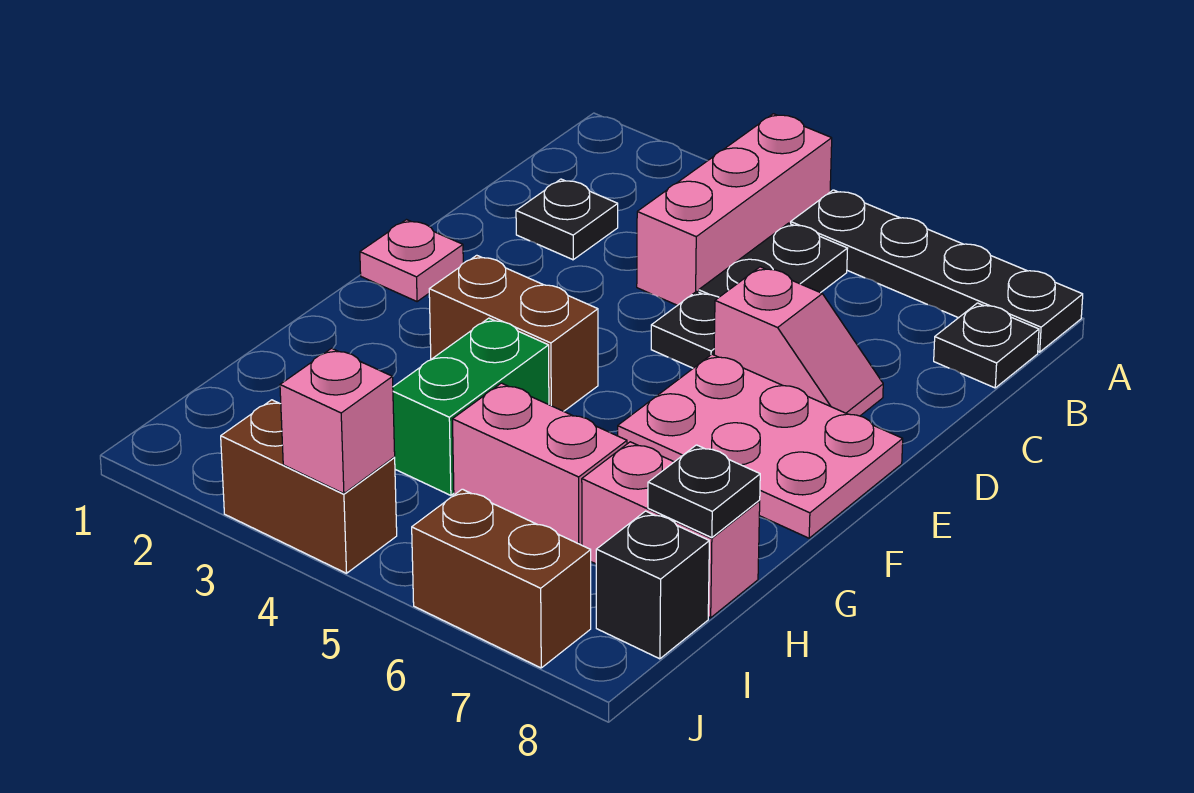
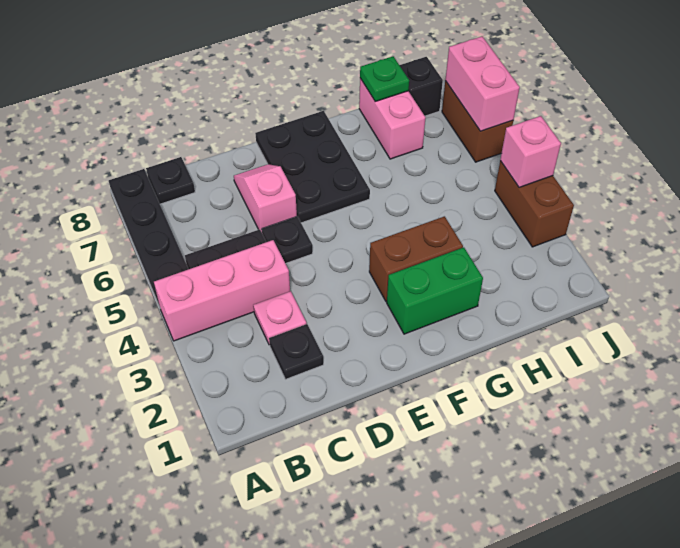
pink 1x1 plate [360,220,463,302] -> pink 1x1 plate moved to [253,291,307,345]
pink 2x3 plate [618,354,903,538] -> black 2x3 plate [255,111,370,223]
brown 1x2 brick [429,255,598,411] -> brown 1x2 brick turned to [369,216,463,302]
green 1x2 brick [393,318,549,495] -> green 1x2 brick moved to [387,247,483,334]
pink 1x2 brick [452,383,627,545] -> pink 1x2 brick moved to [445,36,520,131]
black 1x1 plate [648,445,760,538] -> green 1x1 plate [360,56,409,101]

